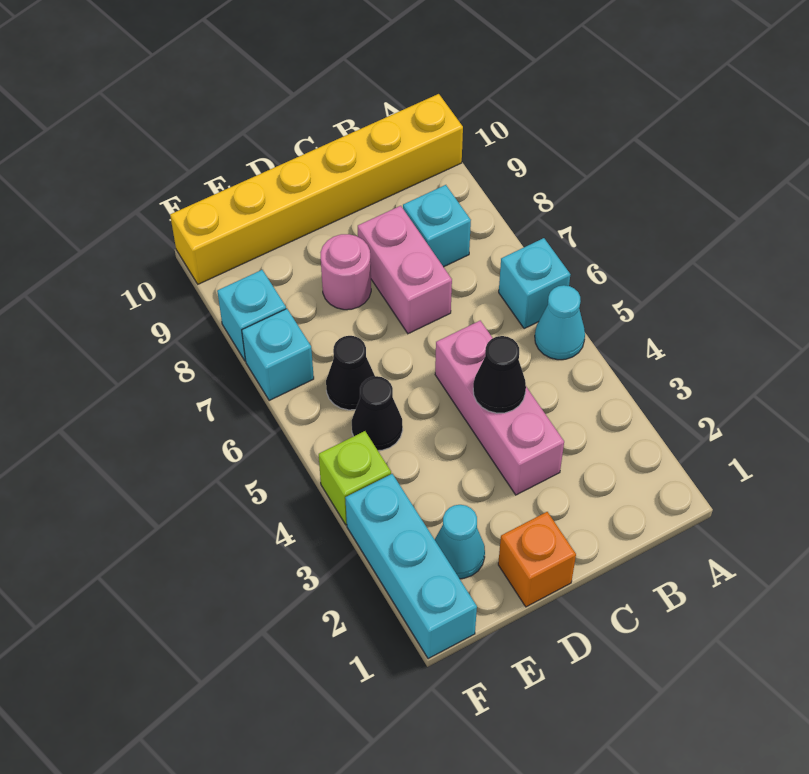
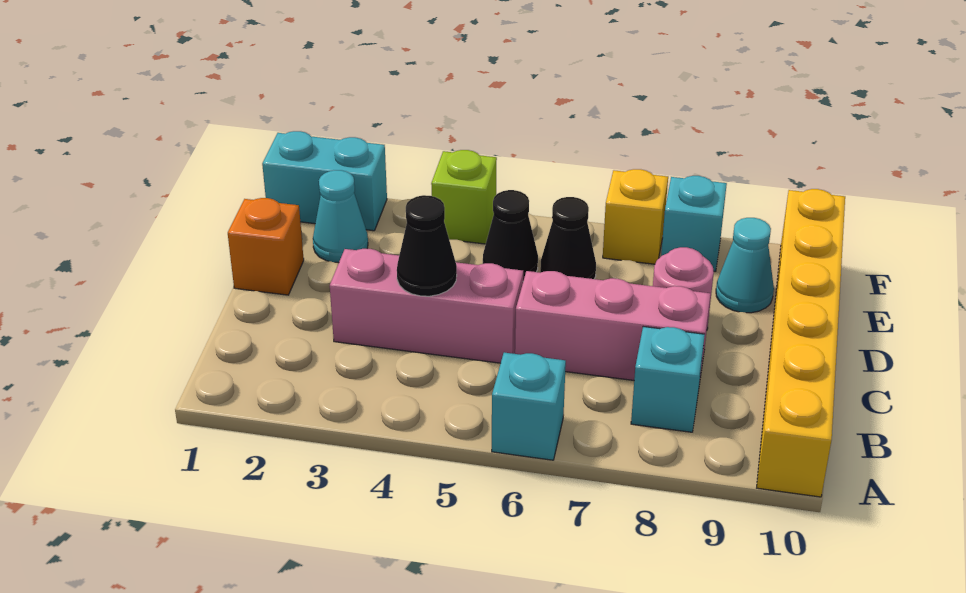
cyan 1x1 cone [535,285,585,360] -> cyan 1x1 cone moved to [716,218,774,313]
pink 1x2 brick [358,206,452,334] -> pink 1x3 brick [515,271,711,384]
cyan 1x3 brick [345,474,477,659] -> cyan 1x2 brick [262,131,387,231]
cyan 1x1 brick [242,309,314,401] -> yellow 1x1 brick [603,169,668,264]

